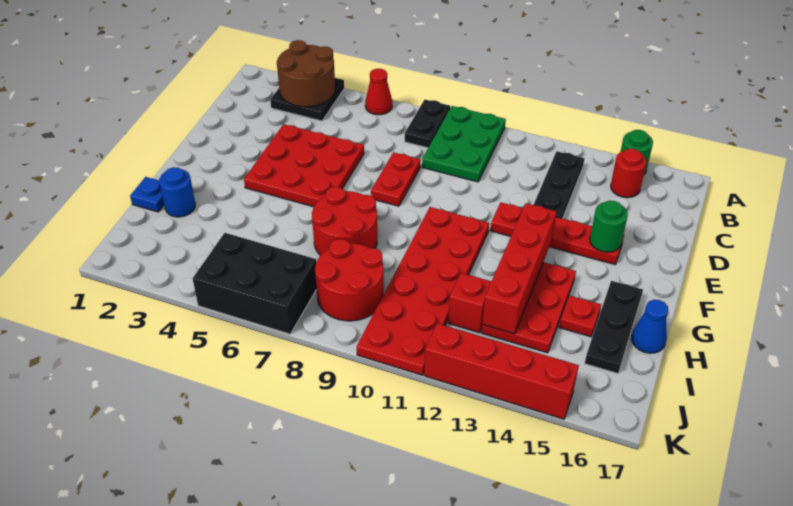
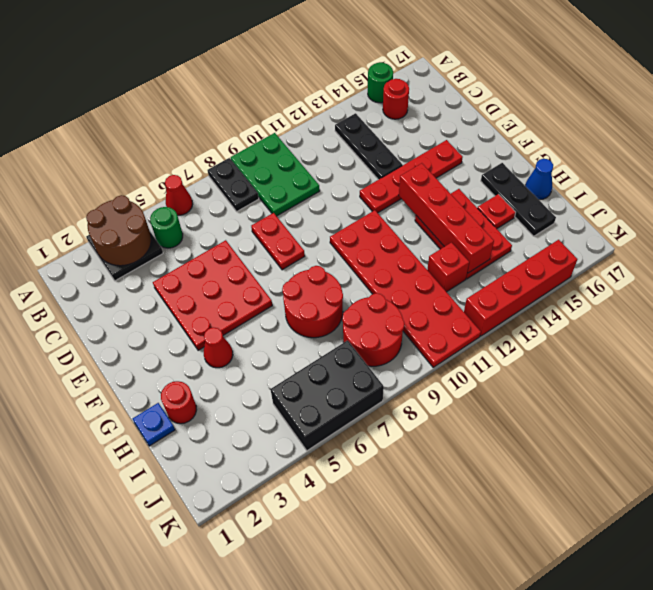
green 1x1 round brick [590,201,628,252] -> green 1x1 round brick moved to [150,207,183,248]
none -> red 1x1 cone [204,327,233,368]
blue 1x1 round brick [159,167,195,217] -> red 1x1 round brick [161,381,197,424]

